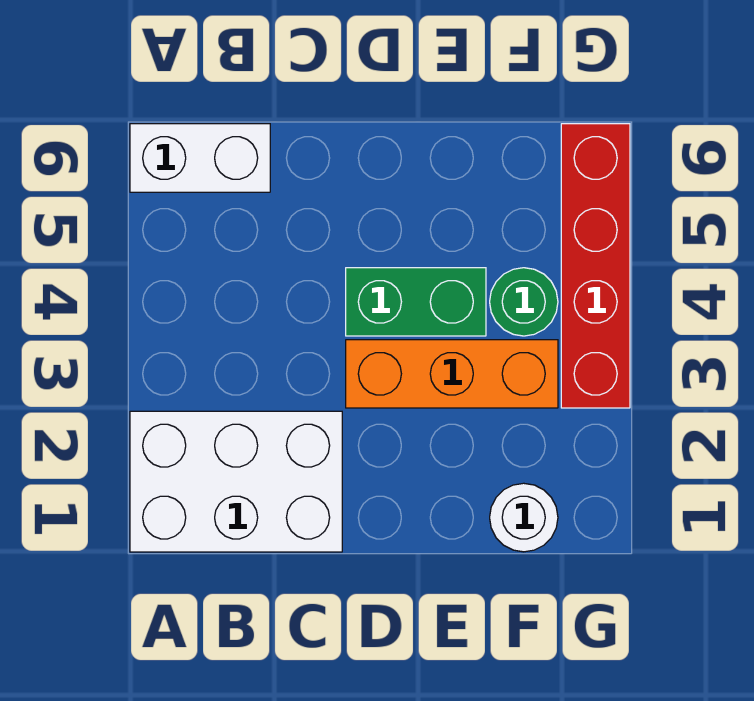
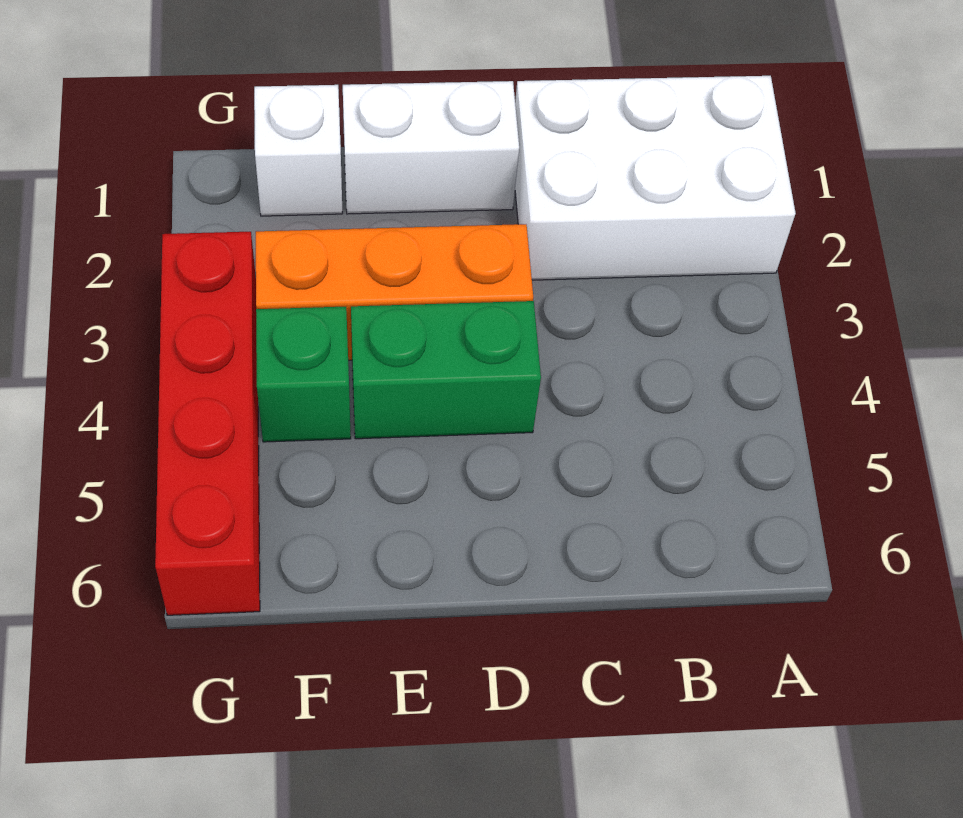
white 1x2 brick [130,124,270,192] -> white 1x2 brick moved to [343,81,519,214]
white 1x1 round brick [490,483,558,552] -> white 1x1 brick [254,85,343,216]
green 1x1 round brick [490,268,558,336] -> green 1x1 brick [256,307,351,442]

